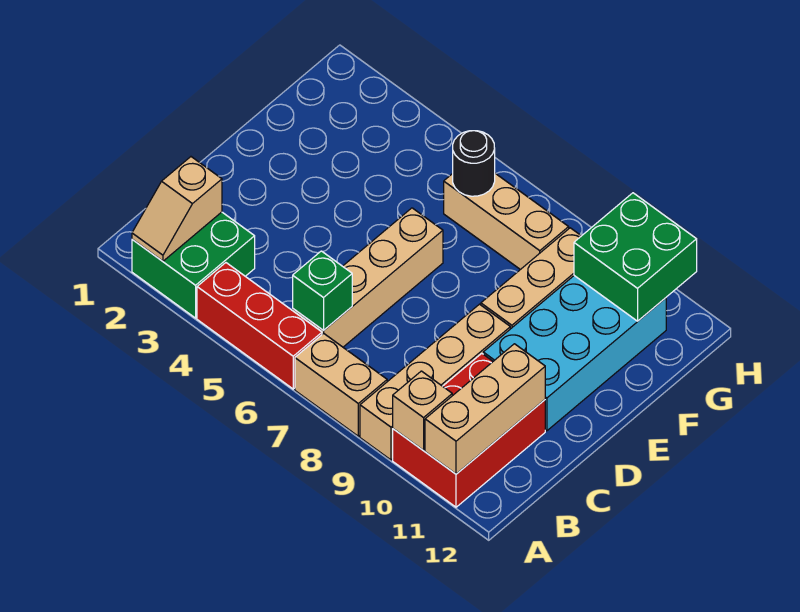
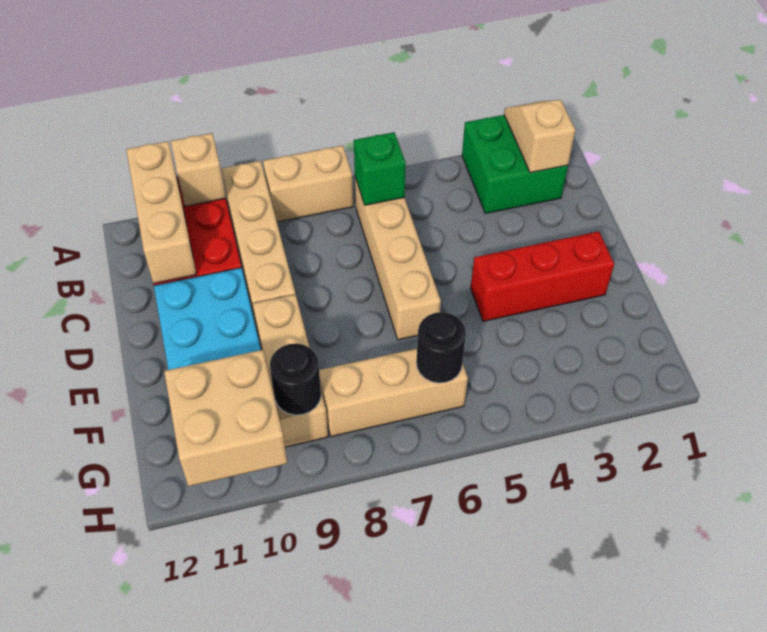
red 1x3 brick [197,263,322,389] -> red 1x3 brick moved to [471,231,614,321]
none -> black 1x1 round brick [270,344,321,415]
green 2x2 brick [574,193,697,321] -> tan 2x2 brick [164,350,287,486]

